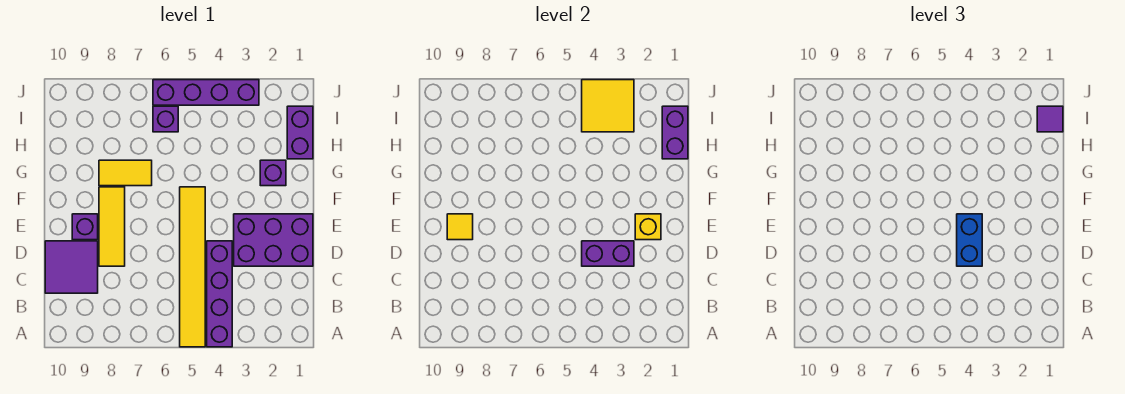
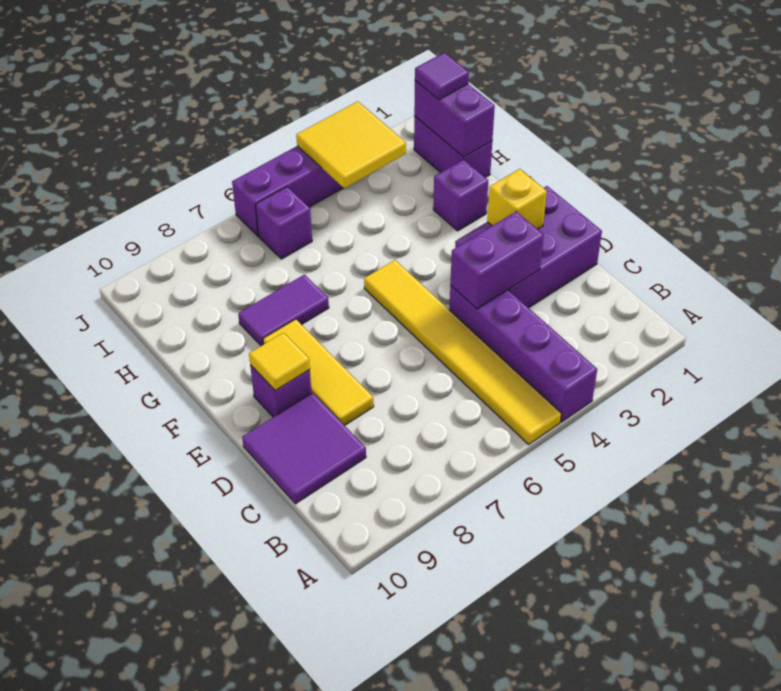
blue 1x2 brick [957,214,982,266] -> none
yellow 1x2 tile [99,160,152,186] -> purple 1x2 tile [238,275,329,346]

